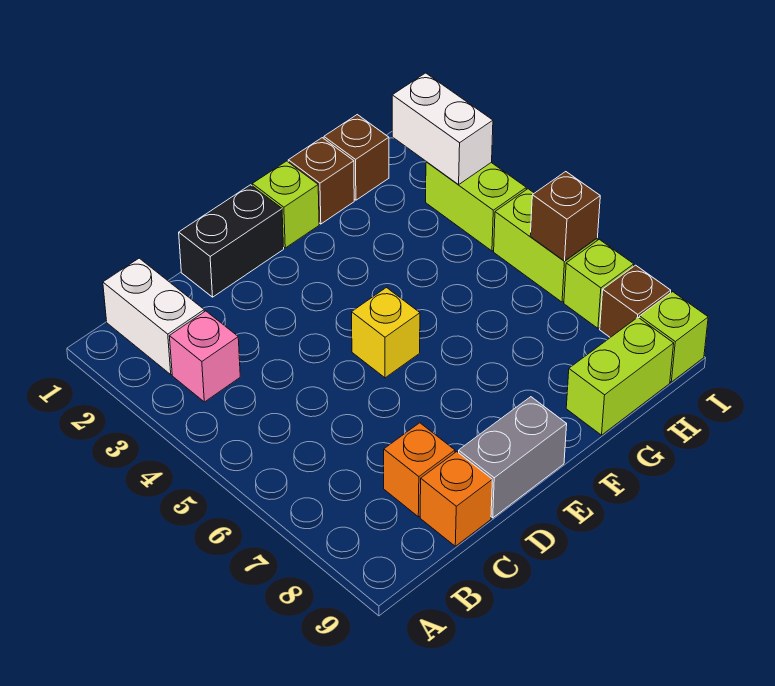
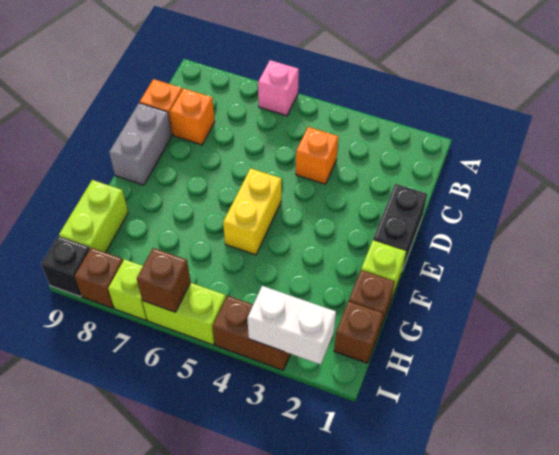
white 1x2 brick [103,258,204,375] -> none
pink 1x1 brick [169,311,240,402] -> pink 1x1 brick moved to [258,60,299,116]
none -> orange 1x1 brick [296,127,338,184]
yellow 1x1 brick [352,288,420,378] -> yellow 1x2 brick [223,168,281,255]
lime 1x2 brick [426,162,526,251] -> brown 1x2 brick [213,295,290,370]
lime 1x1 brick [639,292,708,382] -> black 1x1 brick [41,236,90,296]

